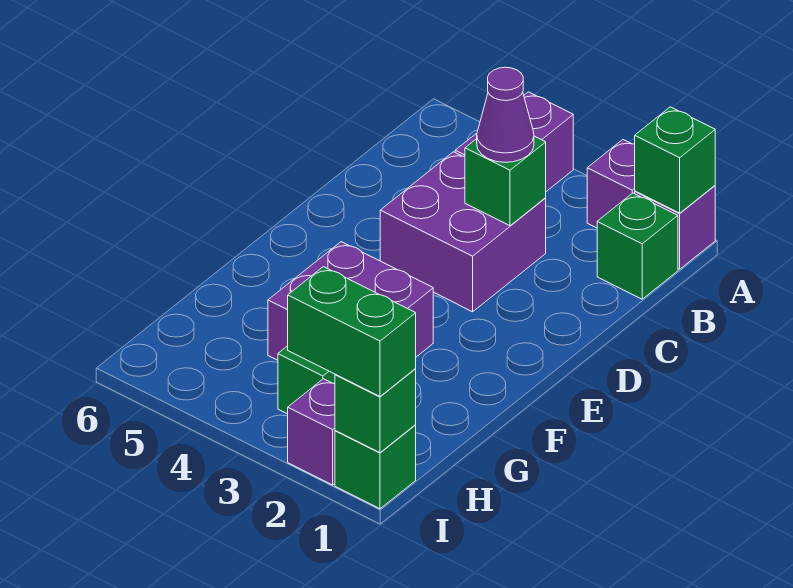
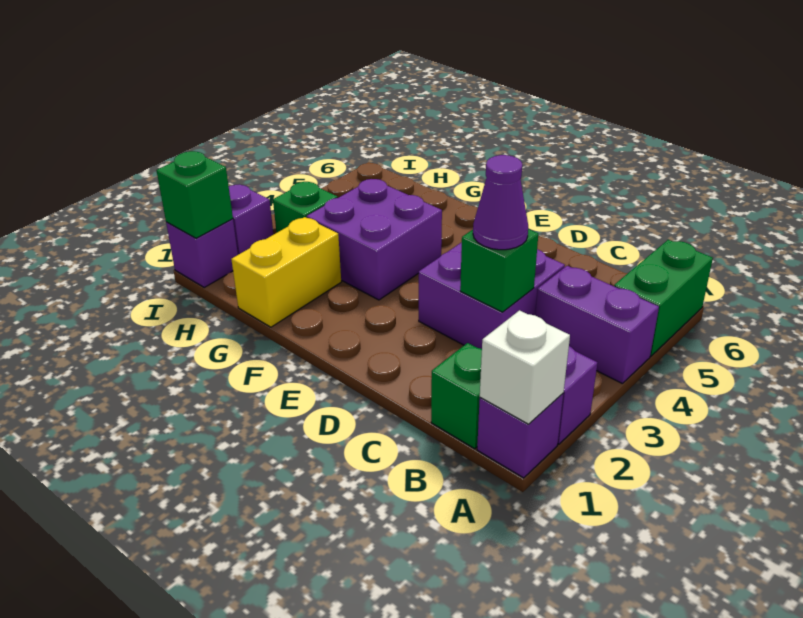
green 1x1 brick [635,107,715,213] -> white 1x1 brick [480,310,570,424]
none -> yellow 1x2 brick [231,217,341,327]
green 1x1 brick [335,425,416,509] -> purple 1x1 brick [166,219,238,287]
green 1x2 brick [288,267,416,396] -> green 1x2 brick moved to [614,240,713,356]

